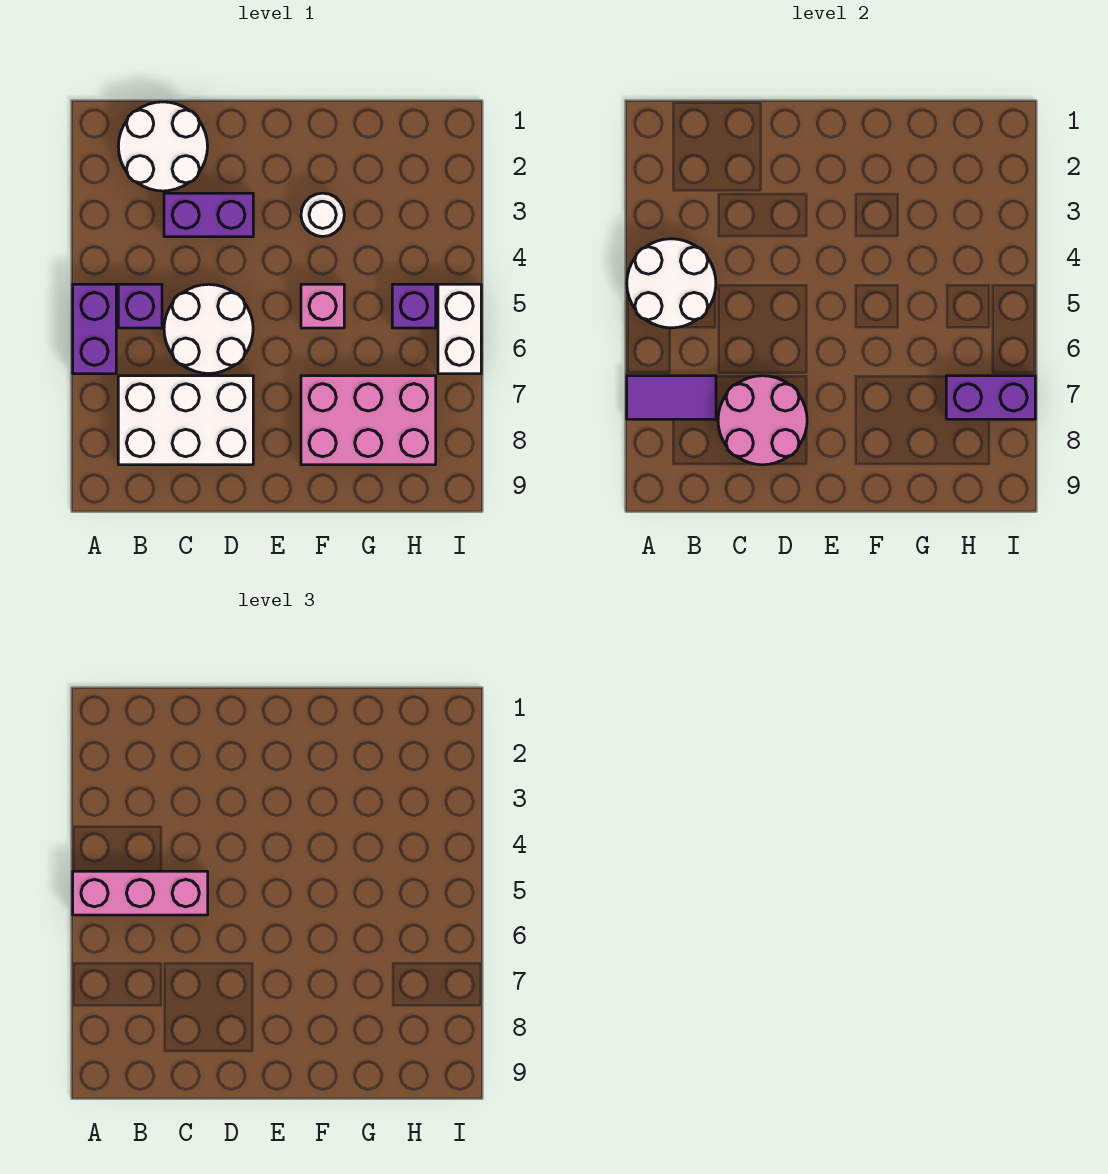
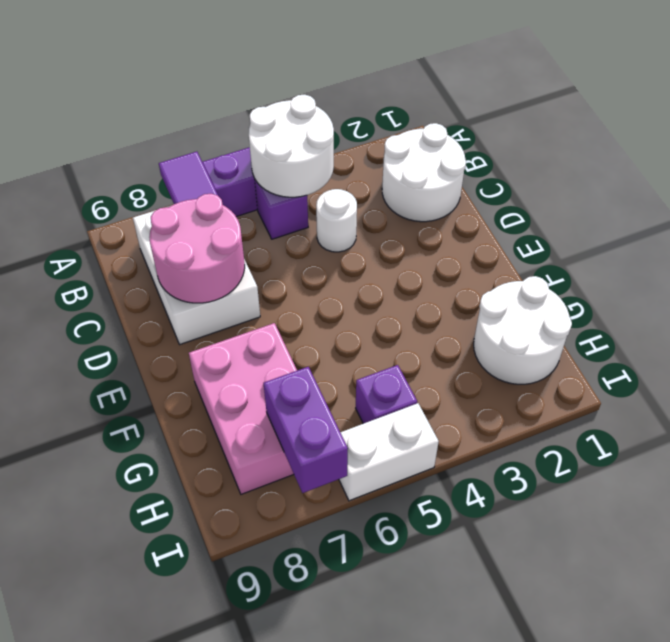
pink 1x3 brick [73,871,208,915] -> none
purple 1x2 brick [164,193,253,237] -> none
white 2x2 round brick [164,284,253,374] -> white 2x2 round brick moved to [474,276,572,384]
white 1x1 round brick [301,193,344,237] -> white 1x1 round brick moved to [316,189,357,252]
pink 1x1 brick [301,284,344,328] -> none

